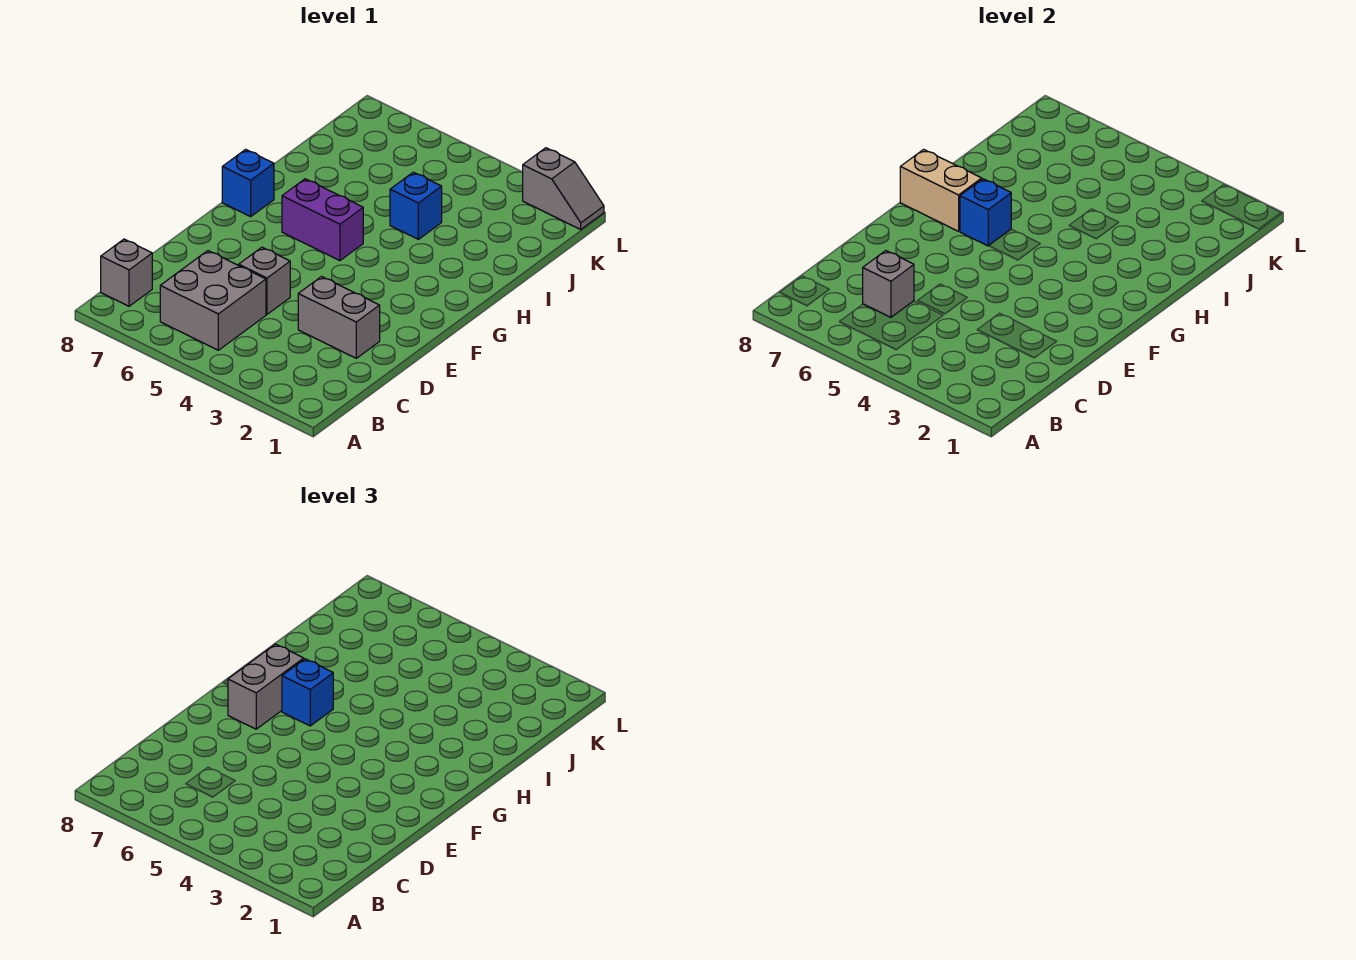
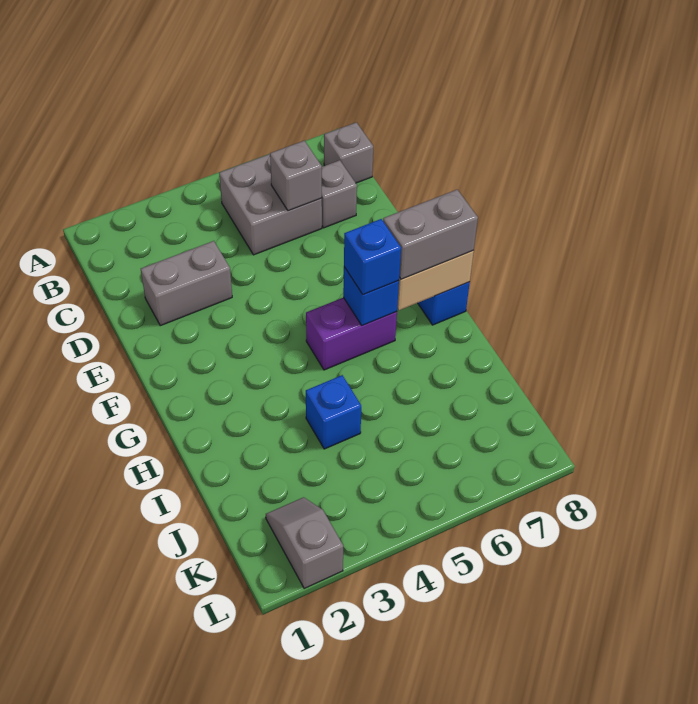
grey 1x1 brick [239,247,290,314] -> grey 1x1 brick moved to [322,160,357,228]
grey 1x2 brick [228,644,304,729] -> grey 1x2 brick turned to [383,190,478,279]
grey 1x2 slope [523,148,604,229] -> grey 1x2 slope turned to [266,497,343,588]

